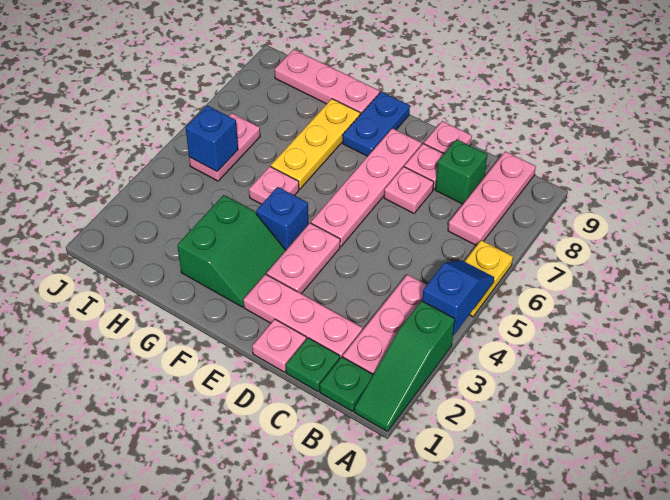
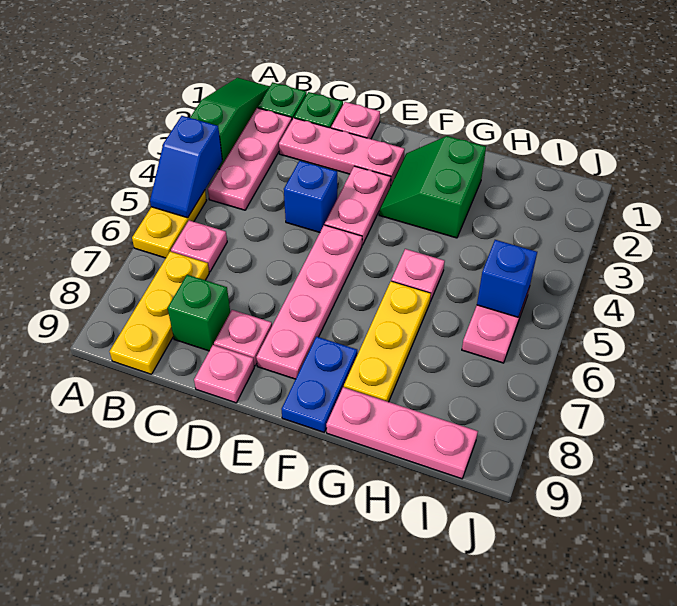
pink 1x3 plate [448,151,536,246] -> yellow 1x3 plate [110,251,209,374]
pink 1x1 plate [384,167,434,213] -> pink 1x1 plate moved to [171,220,227,272]
blue 1x1 brick [256,187,308,250] -> blue 1x1 brick moved to [284,161,337,232]

